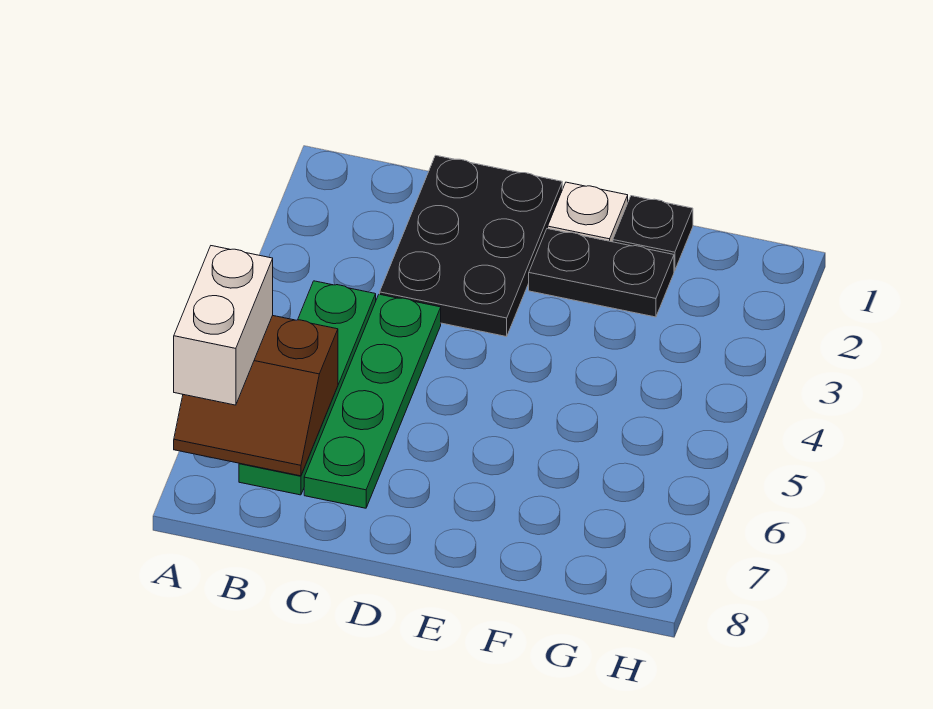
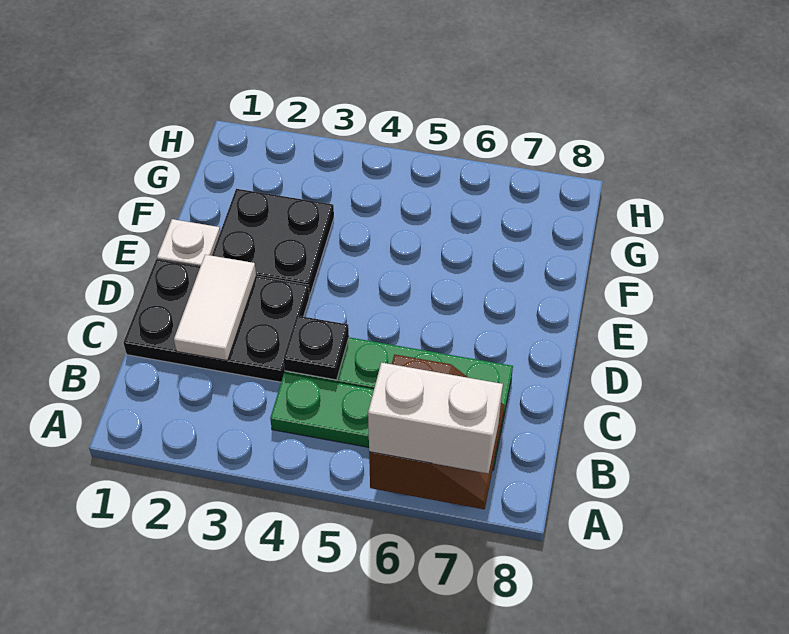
none -> white 1x2 tile [174,255,256,361]
black 1x2 plate [529,228,674,317] -> black 2x2 plate [212,189,334,295]
black 1x1 plate [613,196,693,271] -> black 1x1 plate moved to [283,316,349,380]

